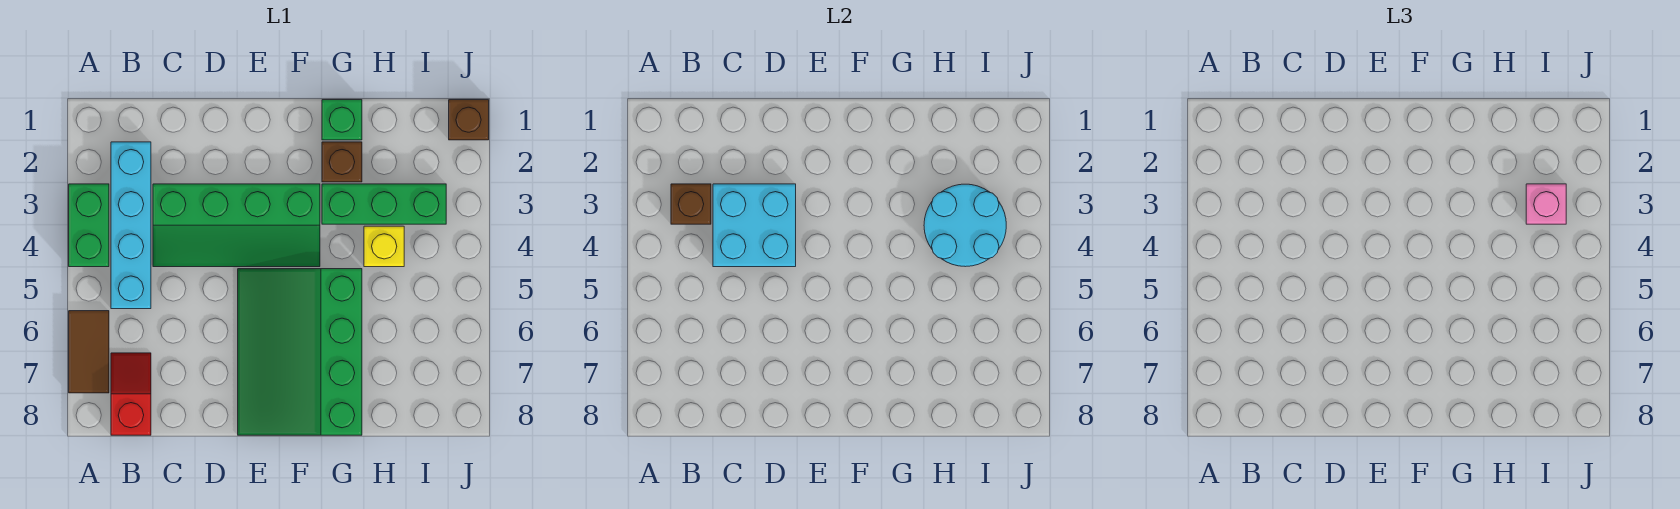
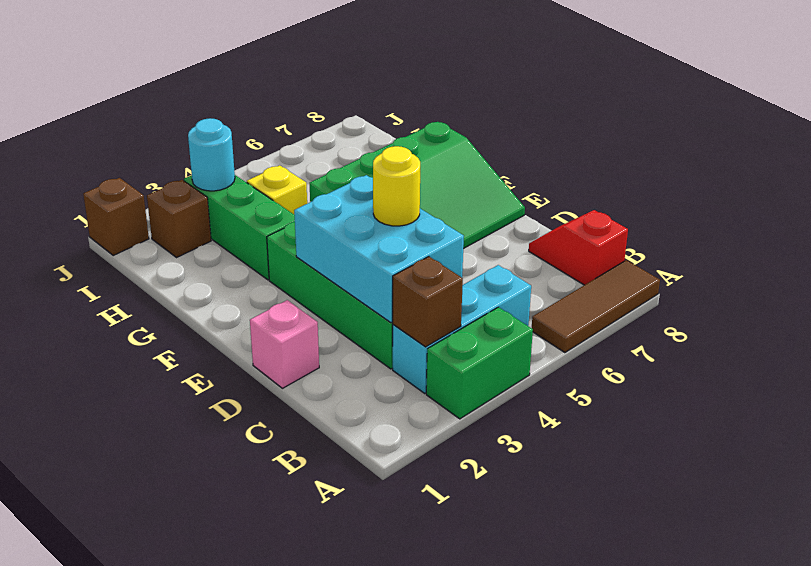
brown 1x2 tile [69,311,109,393] -> brown 1x3 tile [532,260,660,353]
cyan 1x4 brick [111,142,151,309] -> cyan 1x3 brick [393,265,531,393]
red 1x2 slope [111,353,151,435] -> red 1x2 slope turned to [529,210,628,285]
cyan 2x2 brick [713,184,796,267] -> cyan 2x3 brick [294,175,464,323]
none -> yellow 1x1 round brick [373,146,420,226]
green 1x1 brick [322,100,362,140] -> none
brown 1x1 brick [322,142,362,182] -> brown 1x1 brick moved to [147,180,211,257]
cyan 2x2 round brick [924,184,1006,267] -> cyan 1x1 round brick [188,118,235,191]
pink 1x1 brick [1526,184,1566,224] -> pink 1x1 brick moved to [250,300,319,388]

